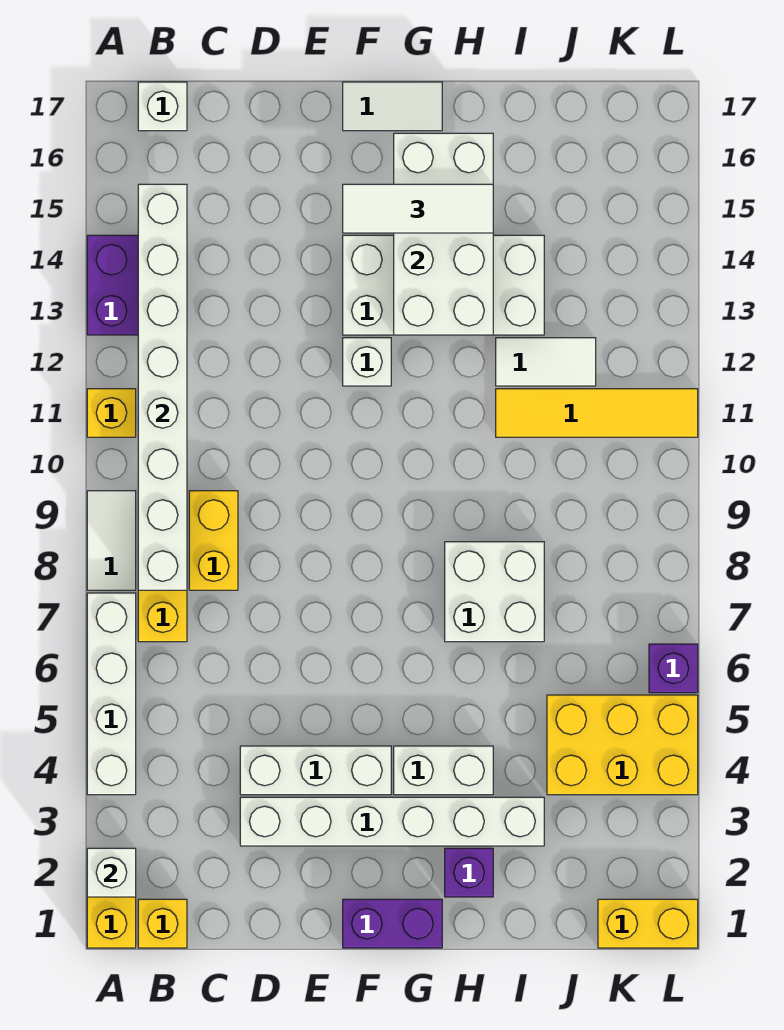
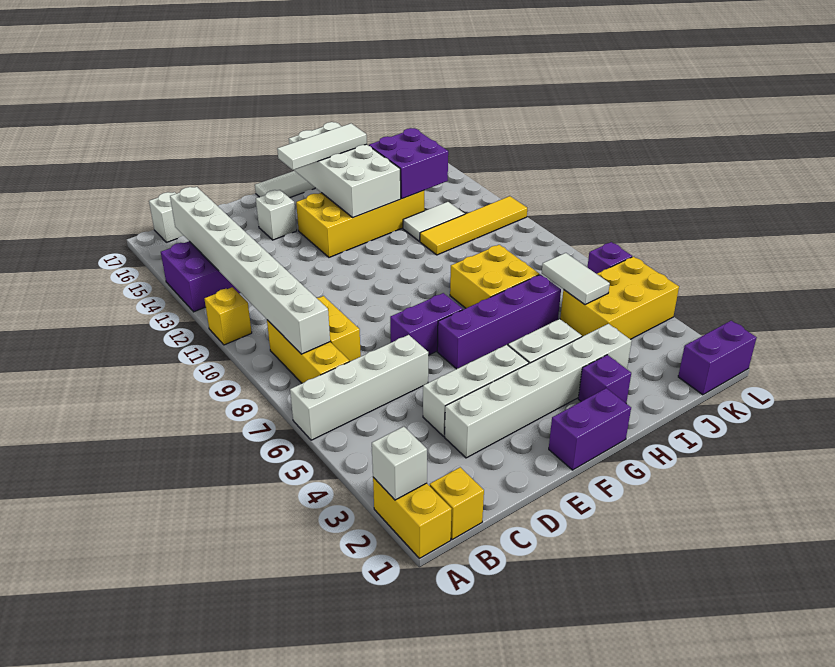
white 1x4 brick [87,593,136,795] -> white 1x4 brick turned to [290,335,428,440]
white 1x2 tile [87,491,136,590] -> white 1x2 tile moved to [542,253,610,305]
none -> purple 1x2 brick [390,293,463,355]
none -> purple 1x4 brick [437,274,561,369]
white 1x1 brick [343,338,391,386] -> white 1x1 brick moved to [256,190,297,240]
white 2x4 brick [343,235,544,335] -> yellow 2x4 brick [296,191,424,257]
white 2x2 brick [445,542,544,642] -> yellow 2x2 brick [450,245,539,308]
none -> purple 2x2 brick [369,128,448,199]
yellow 1x2 brick [598,899,698,948] -> purple 1x2 brick [678,321,757,395]

